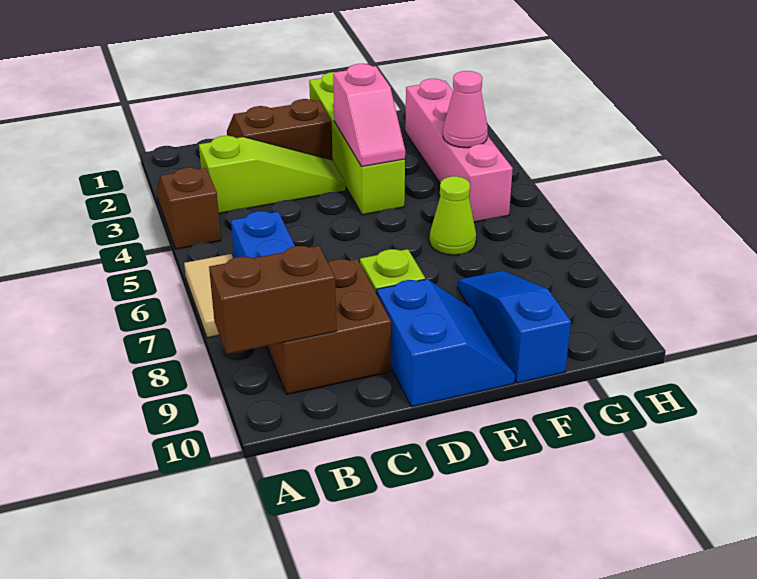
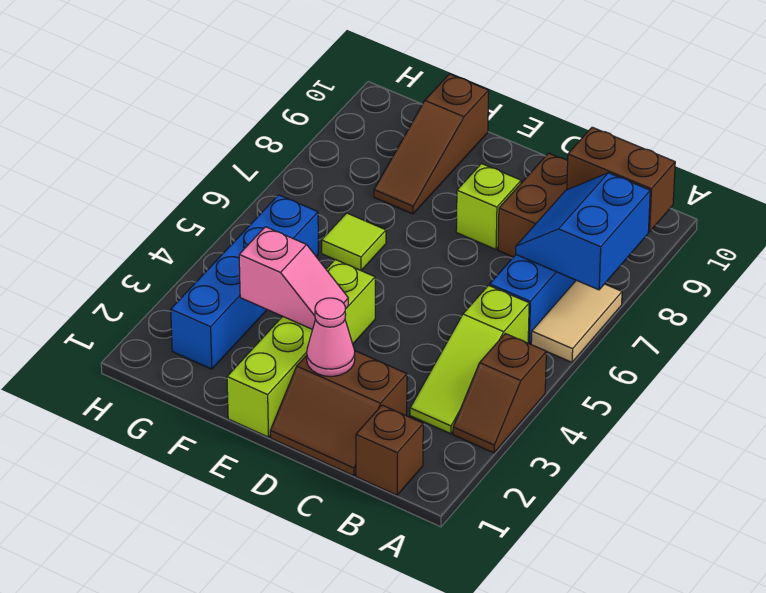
none -> brown 1x1 brick [356,405,423,495]
lime 1x3 slope [199,136,346,213] -> lime 1x3 slope turned to [410,285,529,434]
blue 2x2 slope [377,279,515,407] -> blue 2x2 slope moved to [516,173,650,290]
pink 1x2 slope [333,64,405,167] -> pink 1x2 slope turned to [239,227,348,329]
lime 1x1 cone [430,176,476,255] -> lime 1x1 tile [322,213,386,270]
blue 1x3 slope [458,271,571,383] -> brown 1x3 slope [374,74,489,214]
pink 1x4 brick [405,79,513,222] -> blue 1x4 brick [171,195,318,369]
pink 1x1 cone [443,71,488,148] -> pink 1x1 cone moved to [307,298,355,376]

